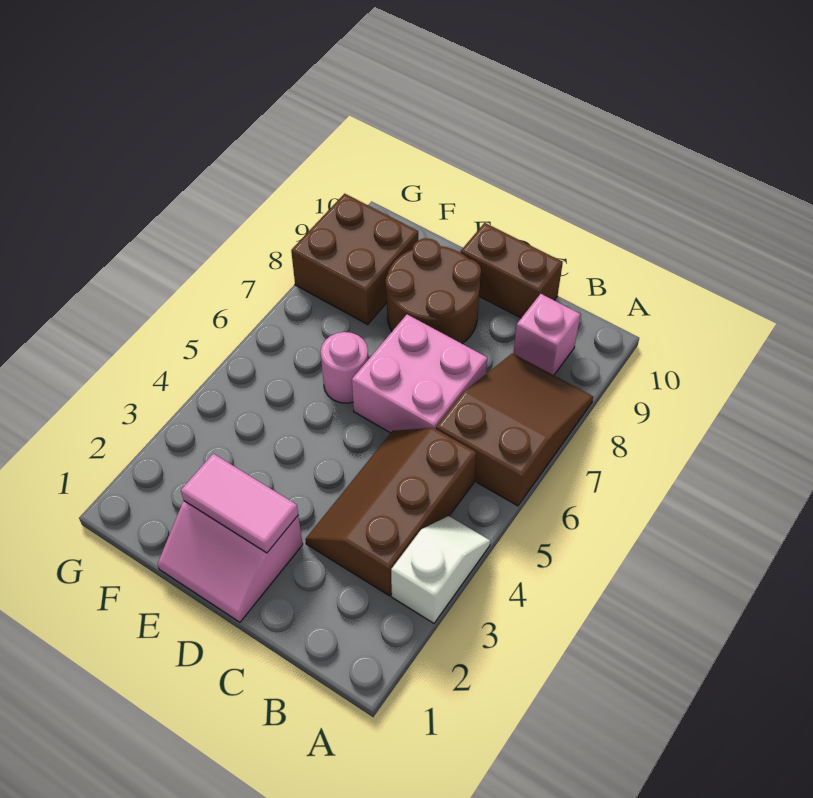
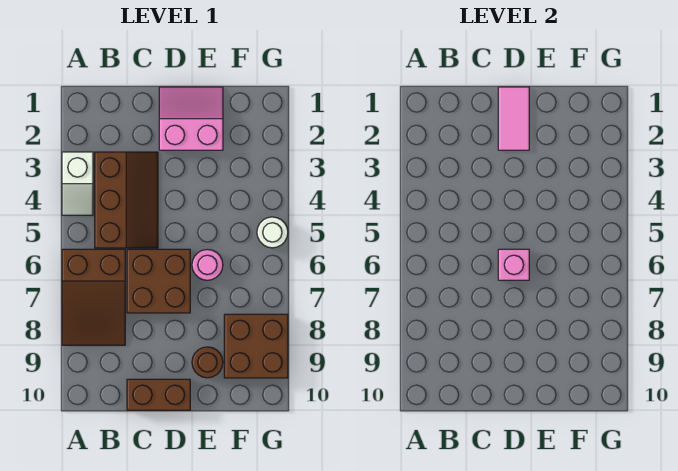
pink 1x1 brick [513,294,580,375] -> pink 1x1 brick moved to [498,249,529,280]
pink 2x2 brick [352,315,487,433] -> brown 2x2 brick [127,249,190,313]
pink 1x2 tile [181,454,298,553] -> pink 1x2 tile turned to [498,87,529,150]
brown 2x2 round brick [386,238,481,344] -> brown 1x1 round brick [192,347,223,378]
none -> white 1x1 round brick [257,217,288,248]

